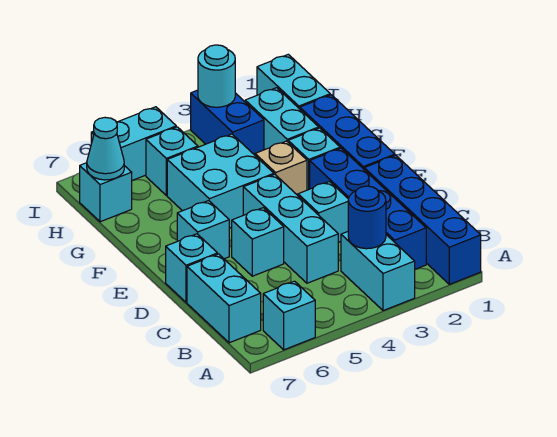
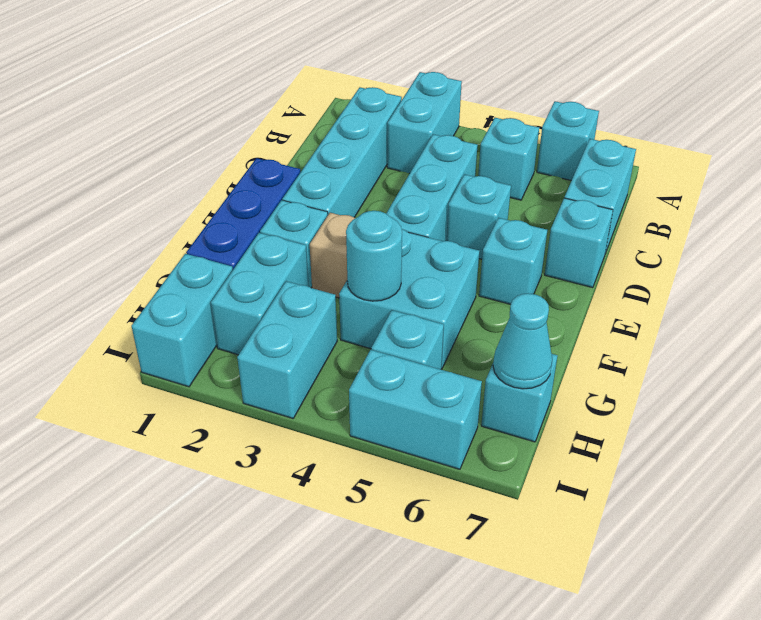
blue 1x4 brick [364,155,481,284] -> none
blue 1x4 brick [310,148,426,269] -> cyan 1x4 brick [282,87,402,218]
blue 1x1 round brick [348,186,386,249] -> none
cyan 1x1 brick [298,182,348,242] -> cyan 1x1 brick moved to [478,118,539,200]
blue 1x2 brick [191,90,264,155] -> cyan 1x2 brick [237,281,337,418]
cyan 1x1 round brick [198,45,235,107] -> cyan 1x1 round brick moved to [346,211,402,301]

